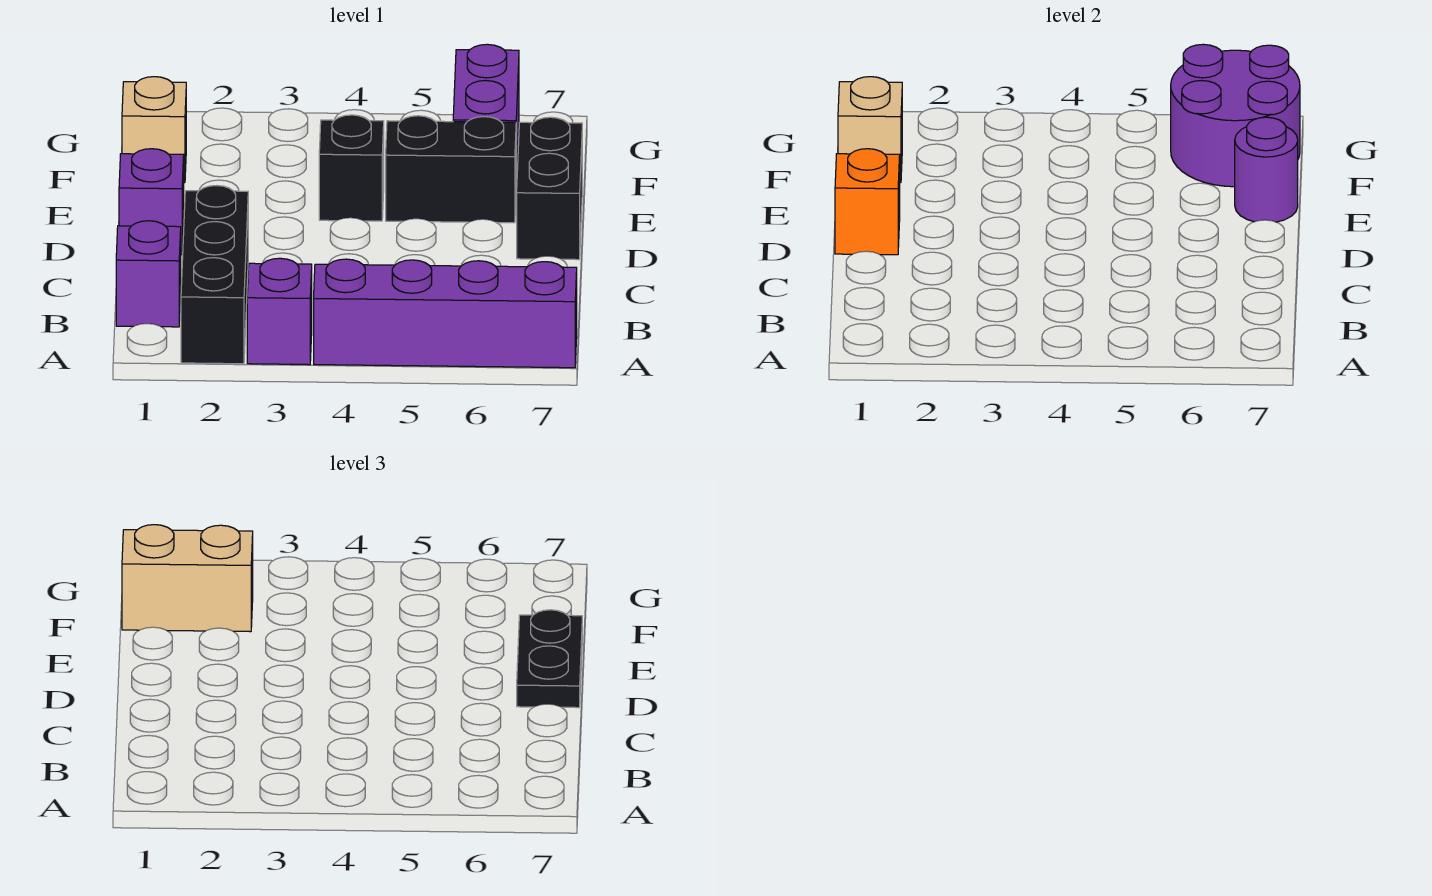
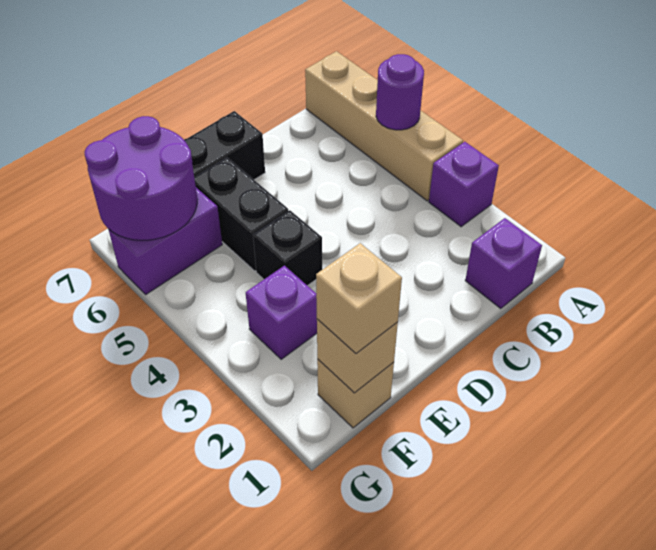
black 1x3 brick [181,186,248,364] -> none
purple 1x4 brick [314,259,577,368] -> tan 1x4 brick [305,51,463,201]
purple 1x1 brick [119,149,184,255] -> purple 1x1 brick moved to [246,266,317,359]
orange 1x1 brick [835,149,900,255] -> none
black 1x2 plate [517,610,582,708] -> none
purple 1x1 round brick [1235,117,1298,222] -> purple 1x1 round brick moved to [376,54,424,130]
tan 1x2 brick [122,525,253,632] -> tan 1x1 brick [316,243,402,354]

